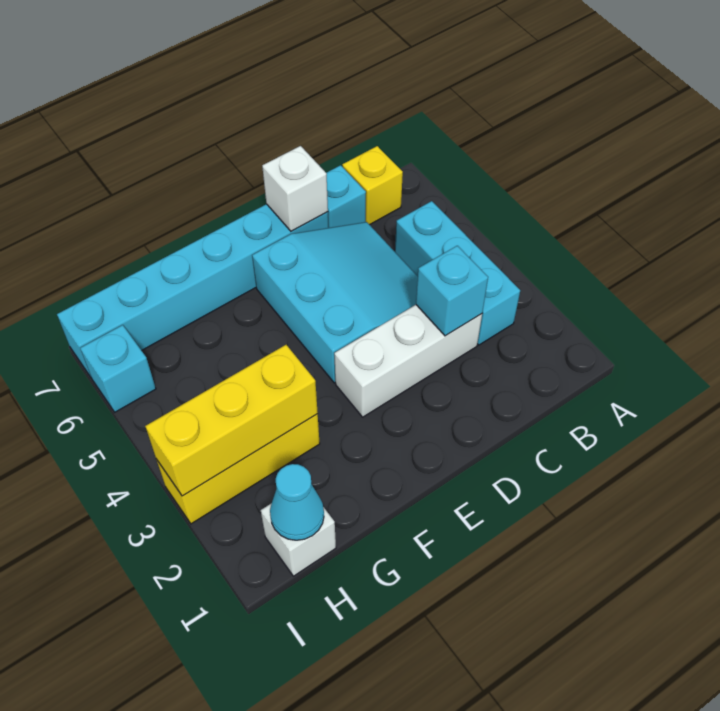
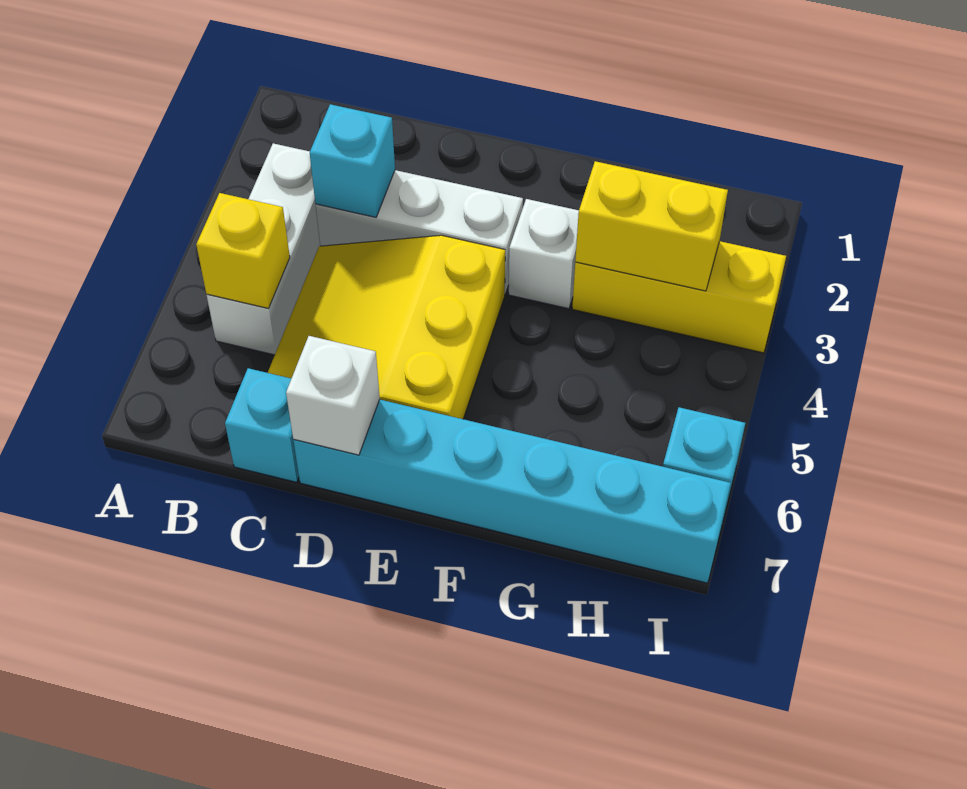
cyan 1x3 brick [395,201,520,345] -> white 1x3 brick [207,143,320,355]
yellow 1x1 brick [342,146,403,225] -> yellow 1x1 brick moved to [196,193,290,308]
cyan 3x3 slope [252,222,418,383] -> yellow 3x3 slope [268,235,505,419]
yellow 1x3 brick [145,345,318,496] -> yellow 1x2 brick [575,161,728,291]
white 1x1 brick [261,504,336,576] -> white 1x1 brick moved to [508,199,579,309]
cyan 1x1 cone [270,464,324,540] -> none

